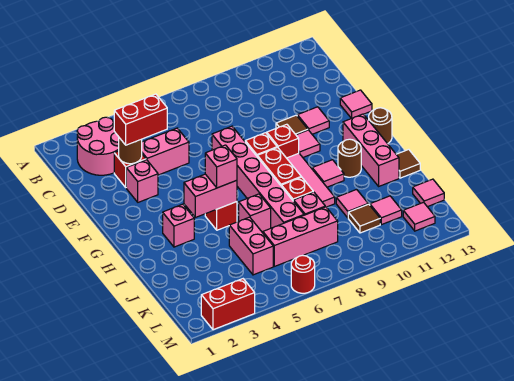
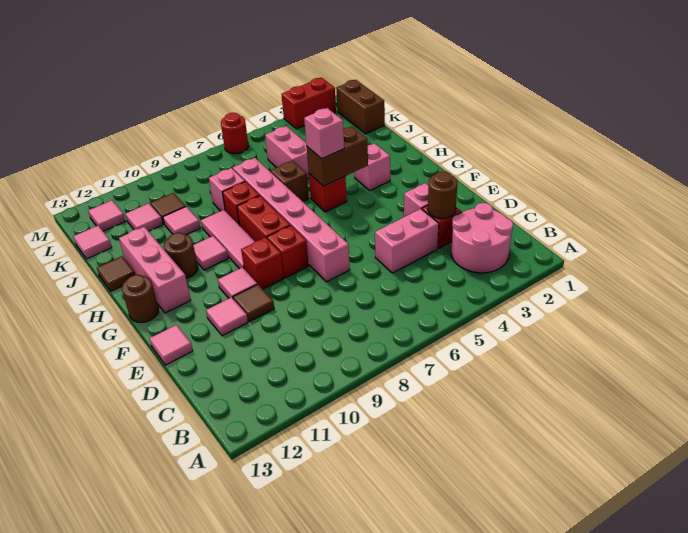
red 1x2 brick [114,94,167,145] -> none
pink 1x2 brick [184,174,237,217] -> brown 1x2 brick [307,126,368,186]
pink 1x1 brick [239,194,271,232] -> brown 1x1 brick [271,161,309,201]
none -> brown 1x2 brick [336,80,385,134]
pink 1x3 brick [263,207,338,266] -> none

